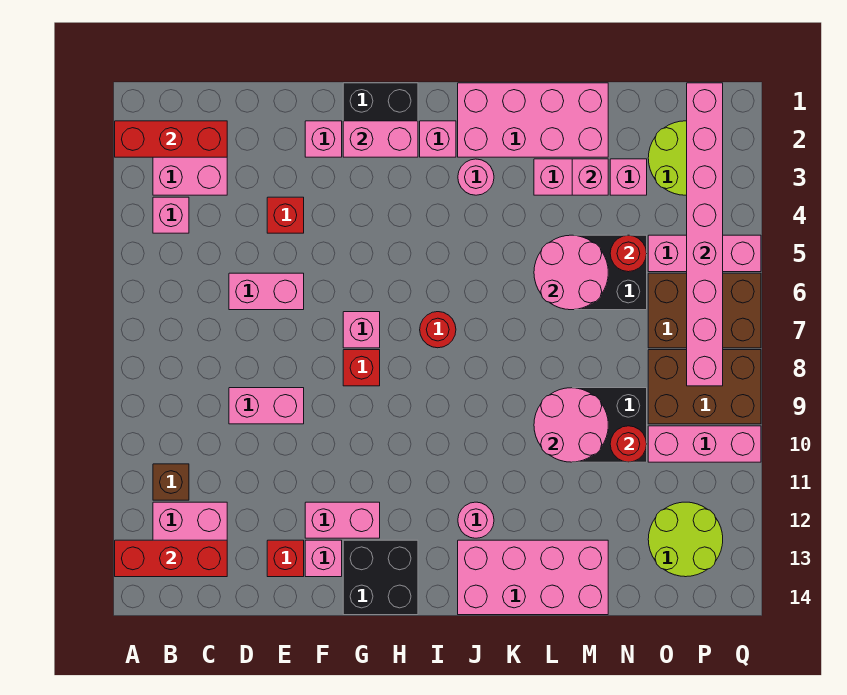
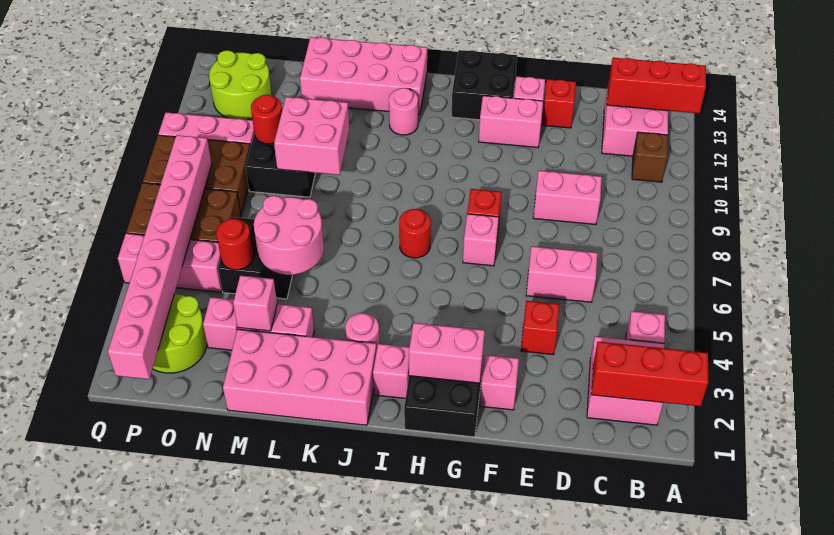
pink 2x2 round brick [534,388,608,462] -> pink 2x2 brick [274,97,349,175]

